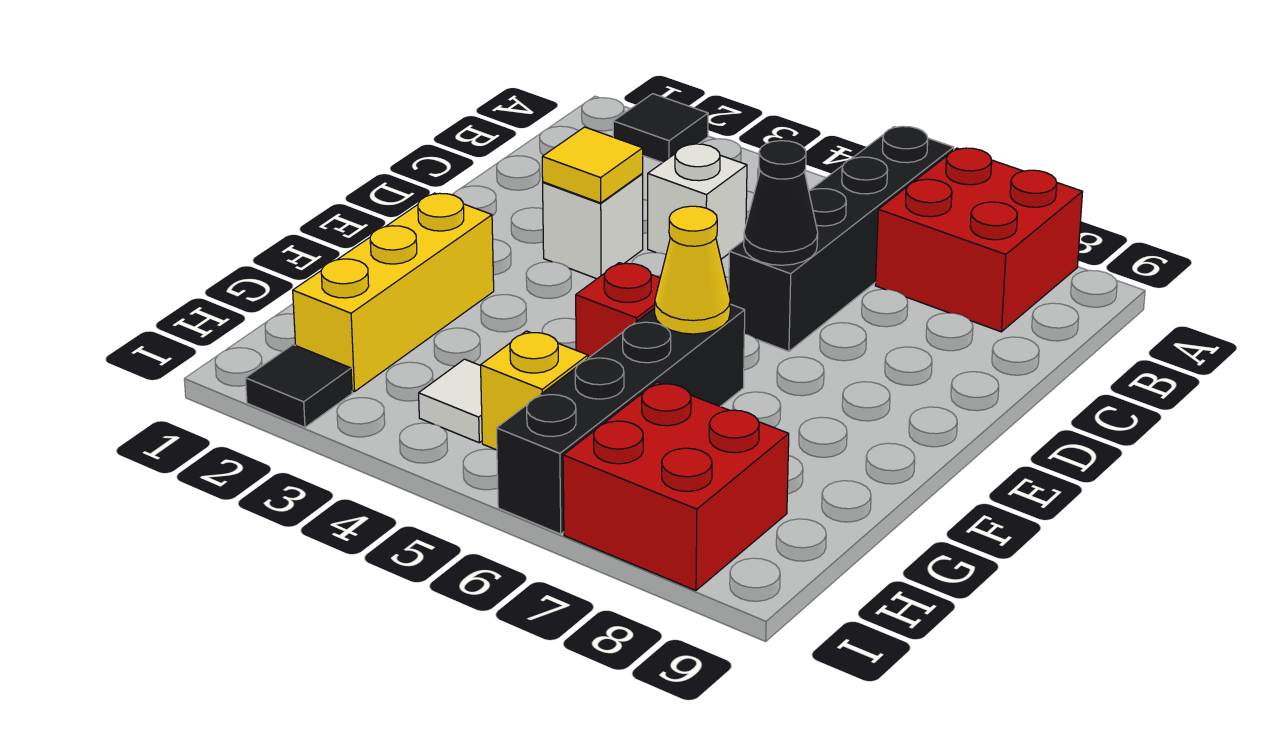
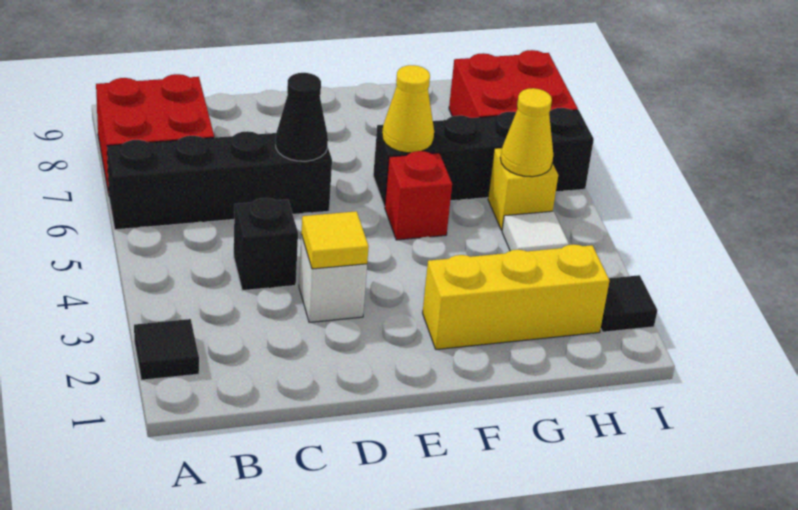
white 1x1 brick [648,144,747,259] -> black 1x1 brick [234,198,298,291]
none -> yellow 1x1 cone [500,88,553,177]

